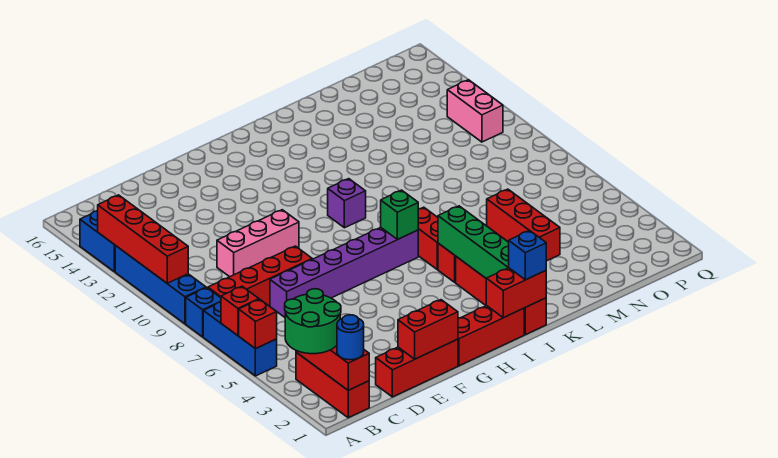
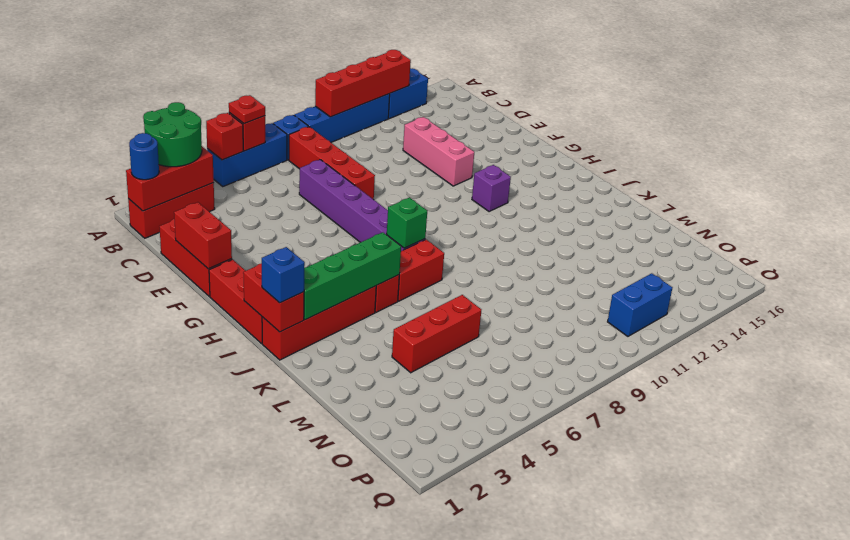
none -> red 1x1 plate [229,95,265,124]
pink 1x3 brick [217,210,299,277] -> pink 1x3 brick moved to [403,117,474,186]
purple 1x1 brick [328,179,366,228] -> purple 1x1 brick moved to [472,165,511,212]
pink 1x2 brick [447,80,503,142] -> blue 1x2 brick [608,273,672,336]

